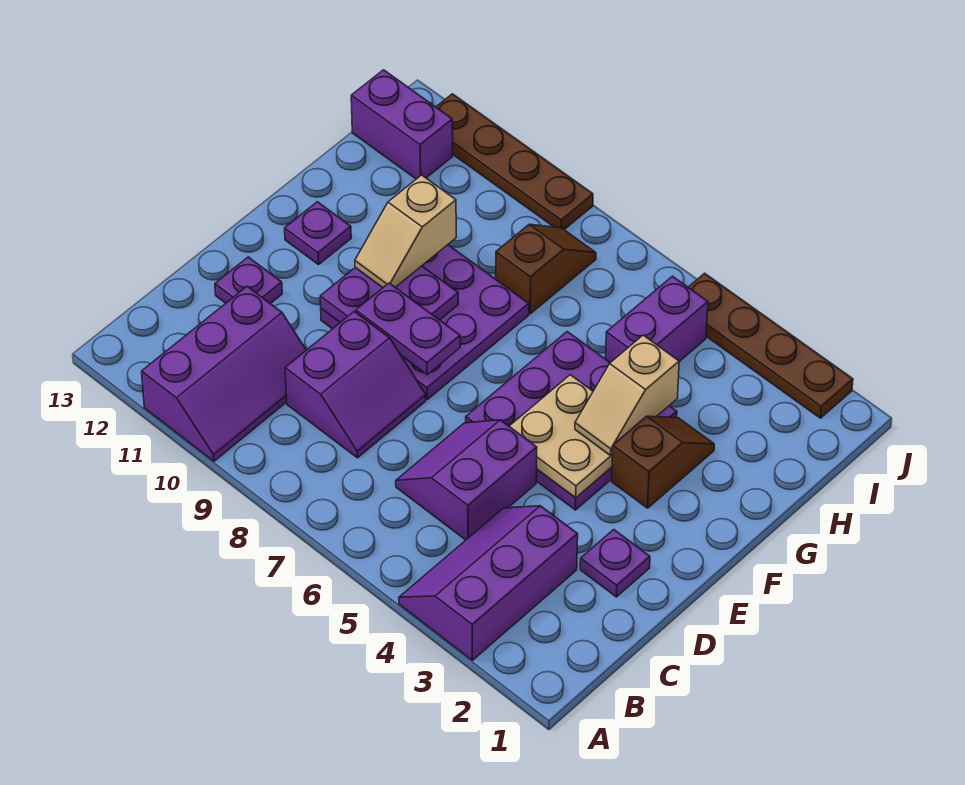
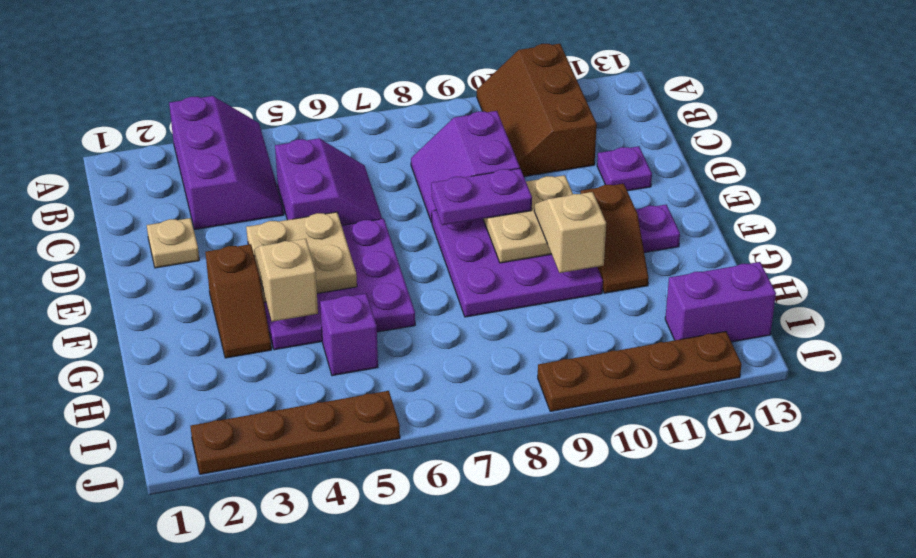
purple 2x3 slope [142,286,306,461] -> brown 2x3 slope [477,44,597,176]
purple 1x1 plate [580,530,650,597] -> tan 1x1 plate [147,218,199,268]
purple 2x2 plate [320,266,458,322] -> tan 2x2 plate [483,175,573,263]
purple 1x2 brick [606,276,708,363] -> purple 1x1 brick [320,294,378,376]
brown 1x2 slope [496,224,596,314] -> brown 1x2 slope moved to [580,184,649,293]

